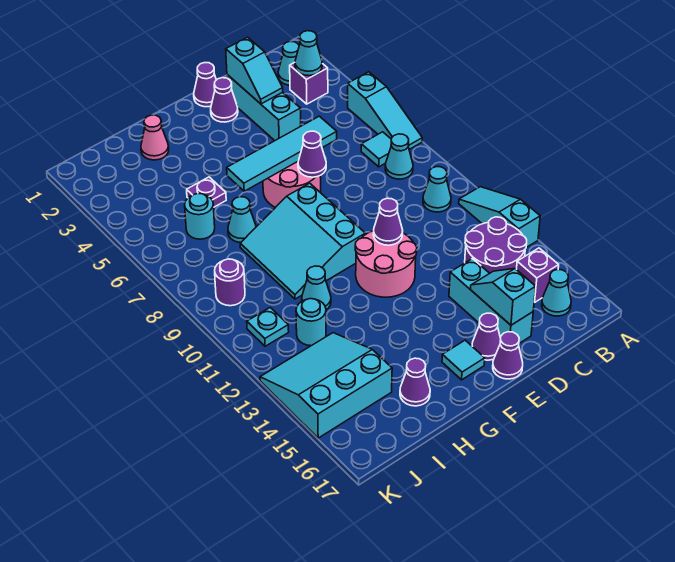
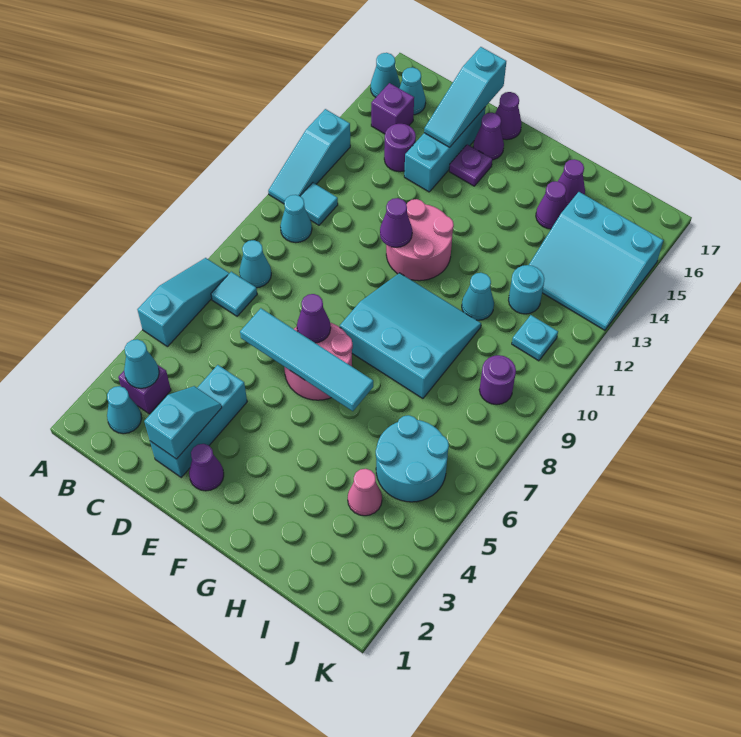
purple 2x2 round brick [465,217,527,273] -> purple 1x1 round brick [384,124,416,172]
cyan 1x2 slope [471,269,536,325] -> cyan 1x3 slope [424,47,506,147]
purple 1x1 cone [194,63,216,107] -> purple 1x1 cone moved to [536,181,567,229]
cyan 3x3 slope [240,183,365,299] -> cyan 3x3 slope turned to [340,273,481,399]
cyan 1x1 tile [442,340,485,380] -> cyan 1x1 tile moved to [301,183,338,225]
pink 1x1 cone [141,115,169,160] -> pink 1x1 cone moved to [348,469,382,516]
purple 1x1 plate [187,177,226,207] -> purple 1x1 plate moved to [449,144,492,186]
cyan 1x1 cone [228,197,256,242] -> cyan 1x1 cone moved to [371,53,400,97]
cyan 1x1 round brick [185,193,215,239] -> cyan 2x2 round brick [376,415,449,502]

